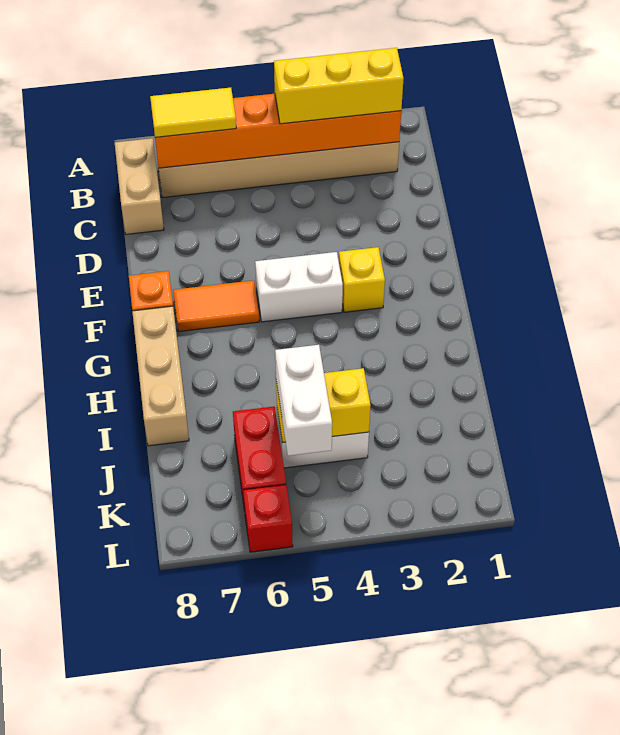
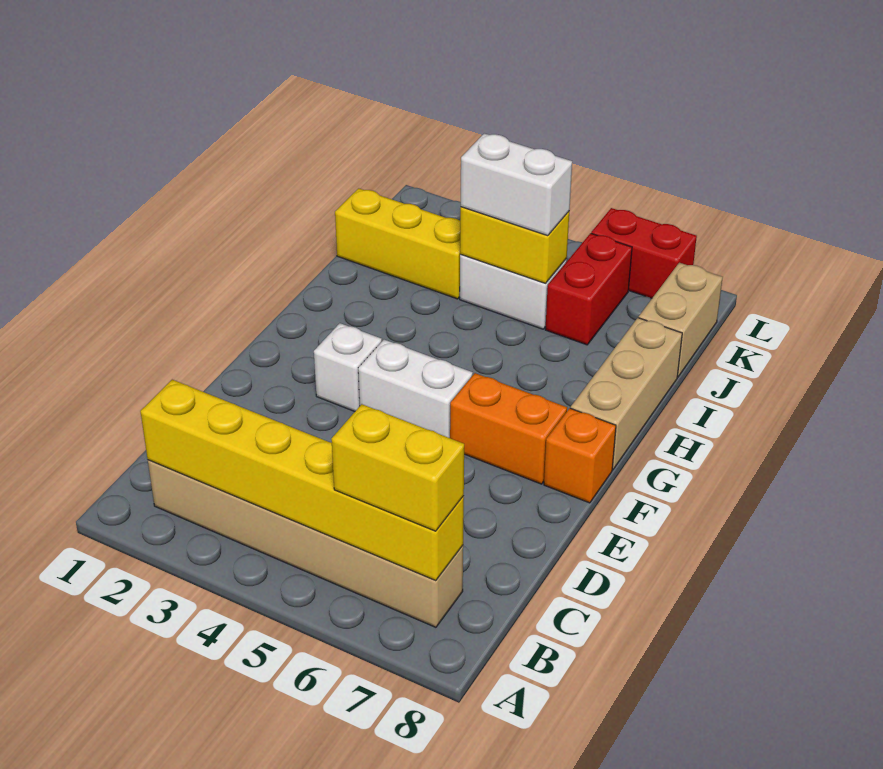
orange 1x6 brick [154,94,401,168] -> yellow 1x6 brick [140,380,464,581]
yellow 1x3 brick [274,48,404,124] -> yellow 1x3 brick moved to [335,188,460,299]
yellow 1x2 tile [150,88,236,137] -> yellow 1x2 brick [331,404,464,531]
tan 1x2 brick [115,138,164,234] -> tan 1x2 brick moved to [639,263,723,377]
yellow 1x1 brick [339,247,385,312] -> white 1x1 brick [314,323,382,411]
orange 1x2 tile [173,280,259,332] -> orange 1x2 brick [450,373,567,484]
white 1x2 brick [275,345,332,456] -> white 1x2 brick turned to [461,133,572,236]
red 1x1 brick [243,485,293,552] -> red 1x2 brick [591,208,697,298]

